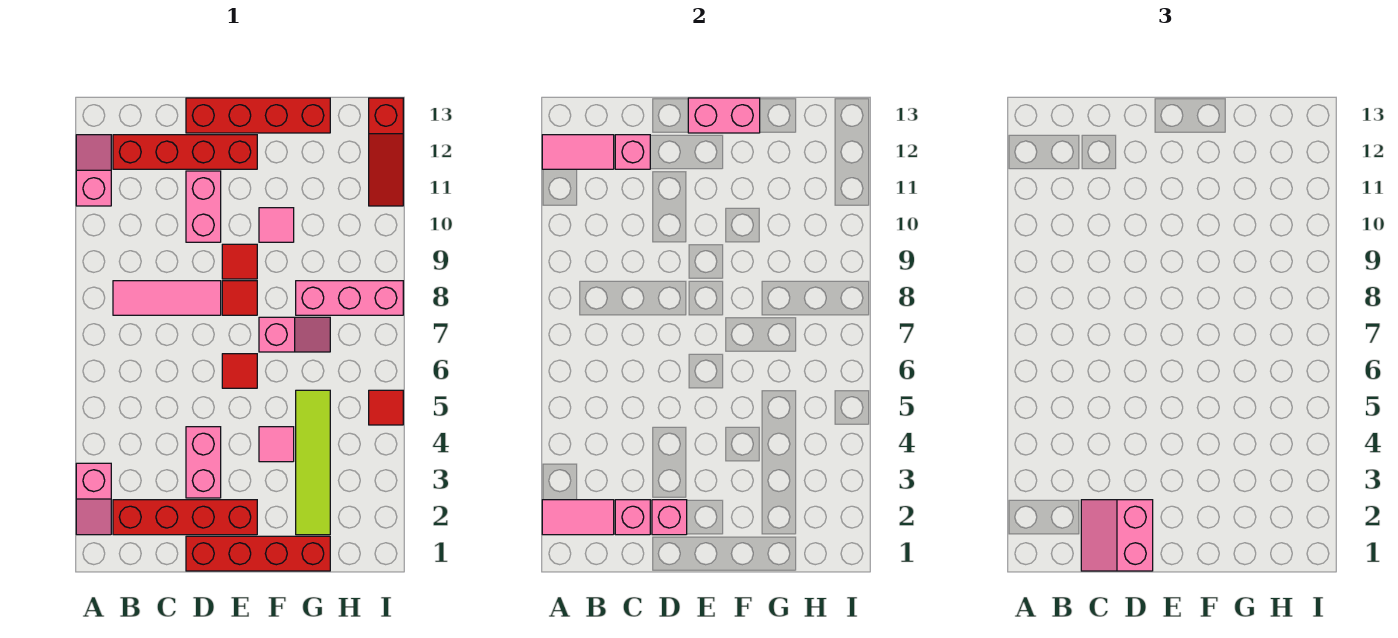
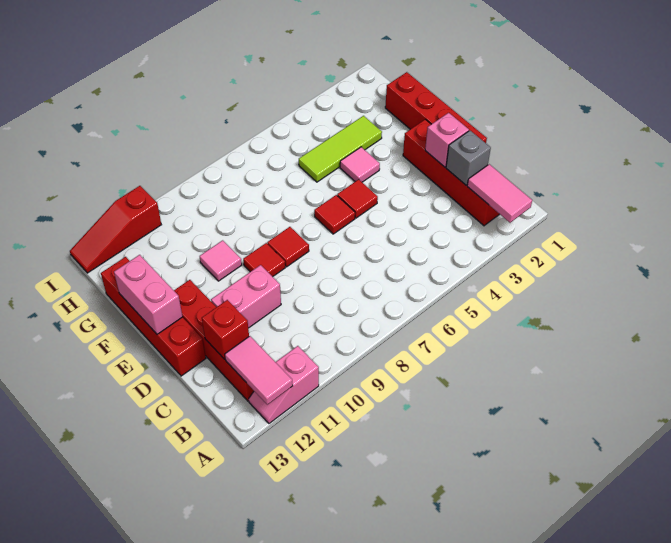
pink 1x2 slope [76,463,111,535] -> none
pink 1x3 tile [113,281,221,315] -> none
pink 2x2 slope [1081,500,1153,571] -> none
pink 1x1 brick [615,500,650,535] -> grey 1x1 brick [446,131,491,185]
pink 1x1 brick [615,135,650,169] -> red 1x1 brick [202,300,249,359]
pink 1x2 brick [186,427,221,498] -> none
pink 1x2 slope [259,317,330,352] -> none
lime 1x4 tile [296,390,330,535] -> lime 1x3 tile [299,116,382,182]
pink 1x3 brick [296,281,403,315] -> none
red 1x1 tile [369,390,403,425] -> red 1x1 tile moved to [337,179,378,218]
red 1x3 slope [369,98,403,206] -> red 1x3 slope turned to [70,186,161,273]

